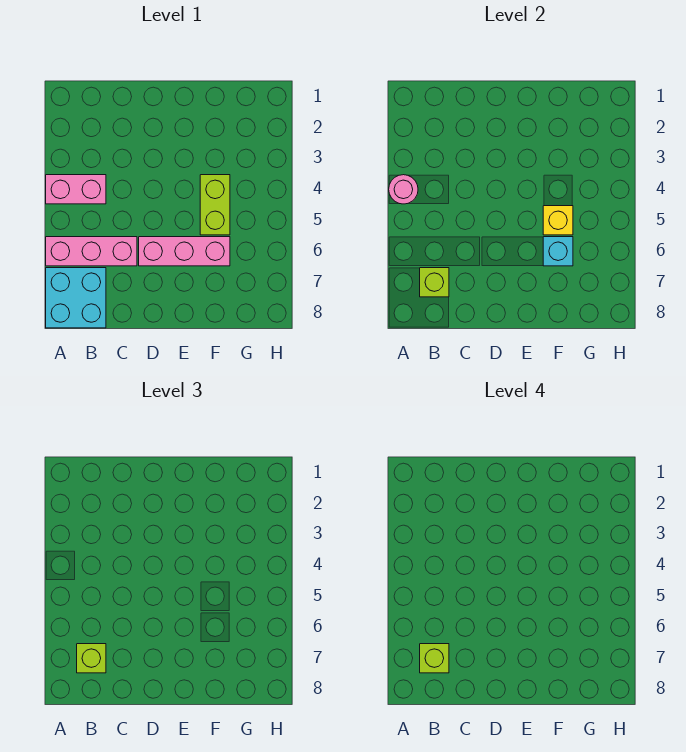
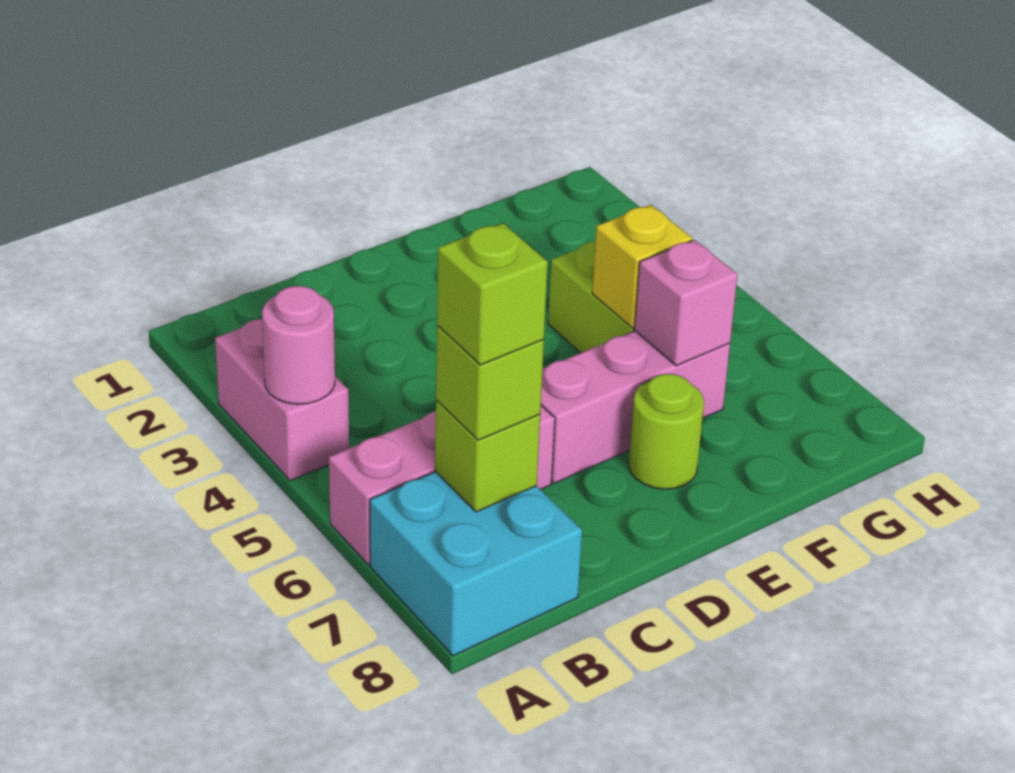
pink 1x2 brick [46,175,106,204] -> pink 1x2 brick turned to [215,319,349,481]
none -> lime 1x1 round brick [629,374,704,489]
cyan 1x1 brick [543,237,573,266] -> pink 1x1 brick [635,240,738,366]

